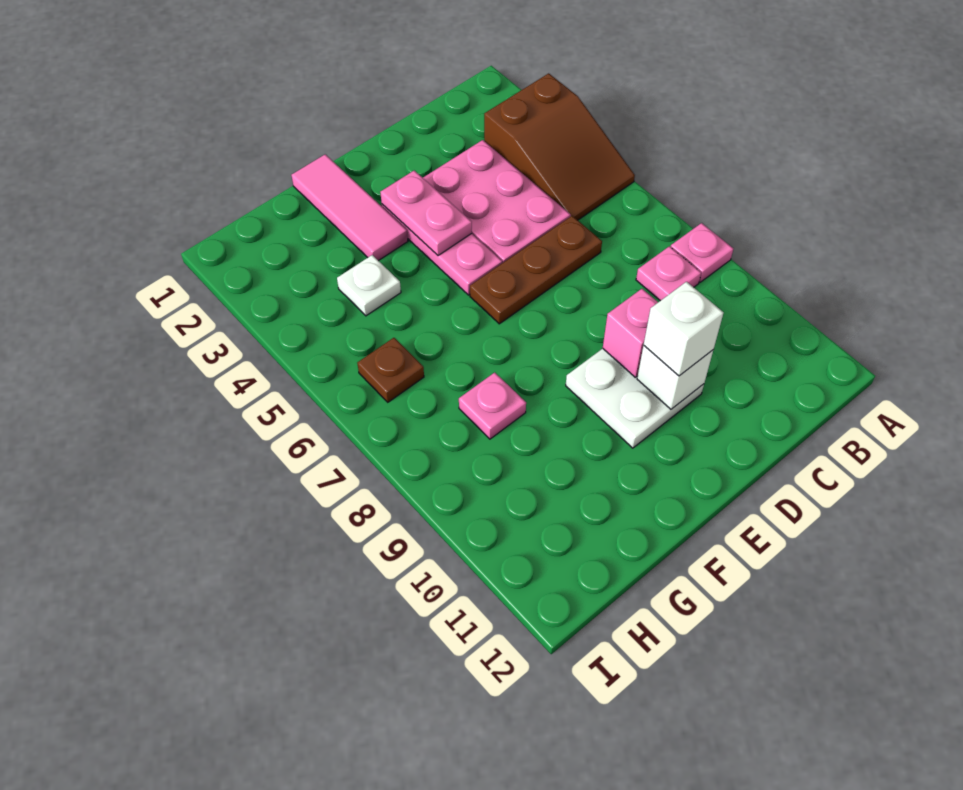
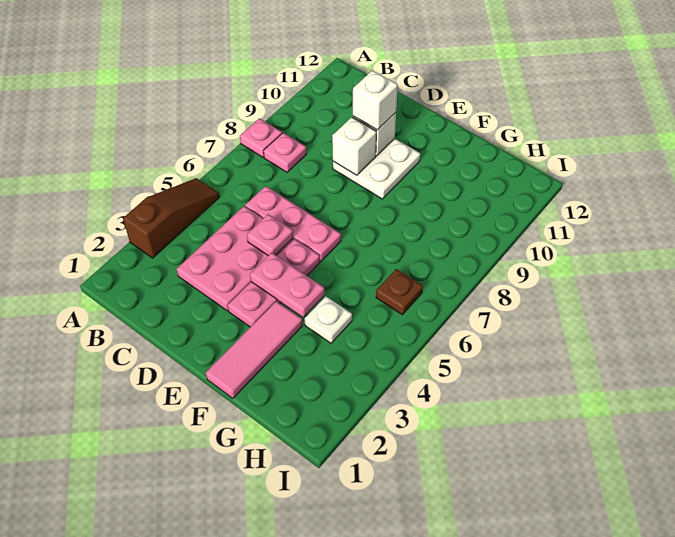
brown 2x3 slope [484,73,635,220] -> brown 1x3 slope [123,178,220,258]
brown 1x3 plate [470,216,602,324] -> pink 1x3 plate [245,186,341,261]
pink 1x1 brick [603,289,658,377] -> white 1x1 brick [332,117,376,175]
pink 1x2 plate [380,171,472,256] -> pink 1x2 plate turned to [250,253,325,317]
pink 1x1 plate [459,372,526,439] -> pink 1x1 plate moved to [247,214,293,256]

